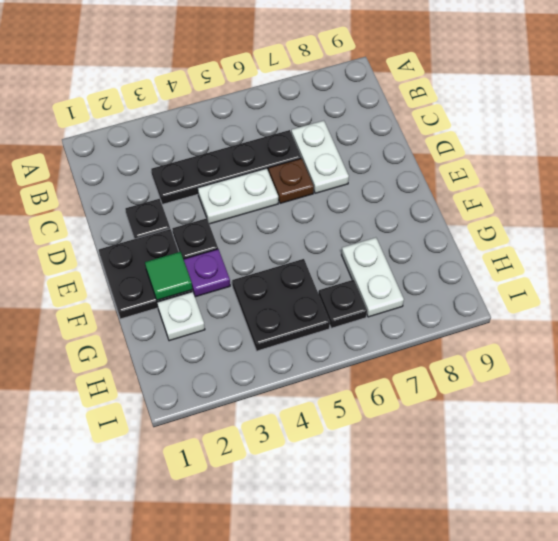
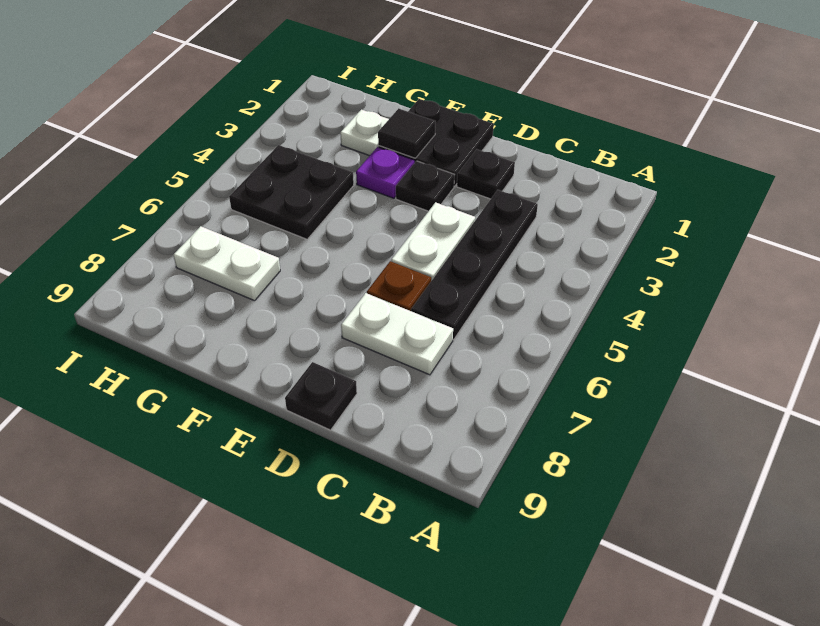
green 1x1 tile [145,252,192,300] -> black 1x1 tile [378,108,436,158]
black 1x1 plate [319,280,367,328] -> black 1x1 plate moved to [285,362,357,430]

